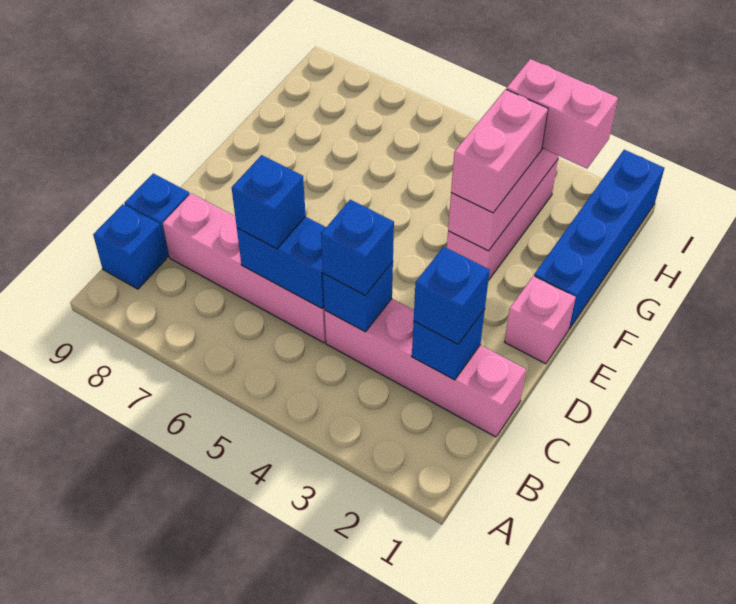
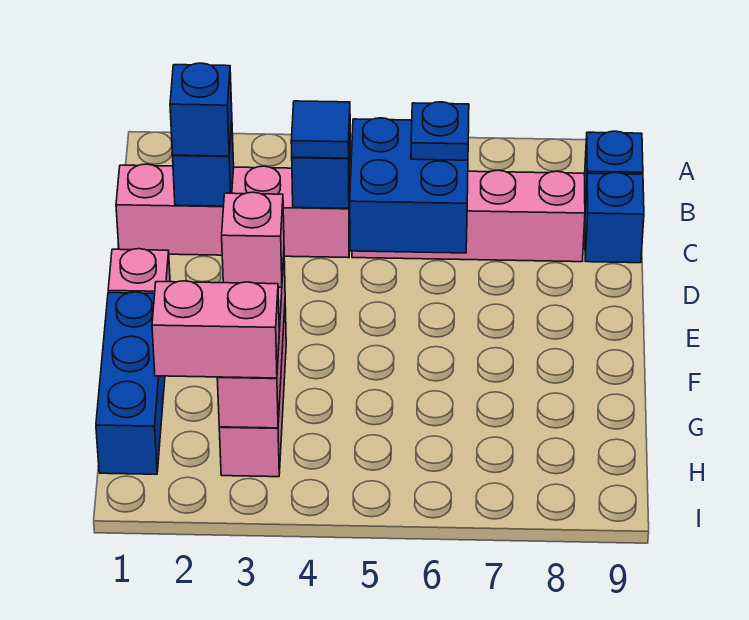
blue 1x1 brick [321,200,394,295] -> blue 1x1 tile [291,101,350,158]
blue 1x2 brick [237,217,326,309] -> blue 2x2 brick [350,118,468,253]
blue 1x1 brick [232,155,306,249] -> blue 1x1 plate [411,102,469,160]
blue 1x4 brick [534,150,664,329] -> blue 1x3 brick [96,292,165,474]
pink 1x2 brick [451,89,548,213] -> pink 1x1 brick [222,192,284,287]

